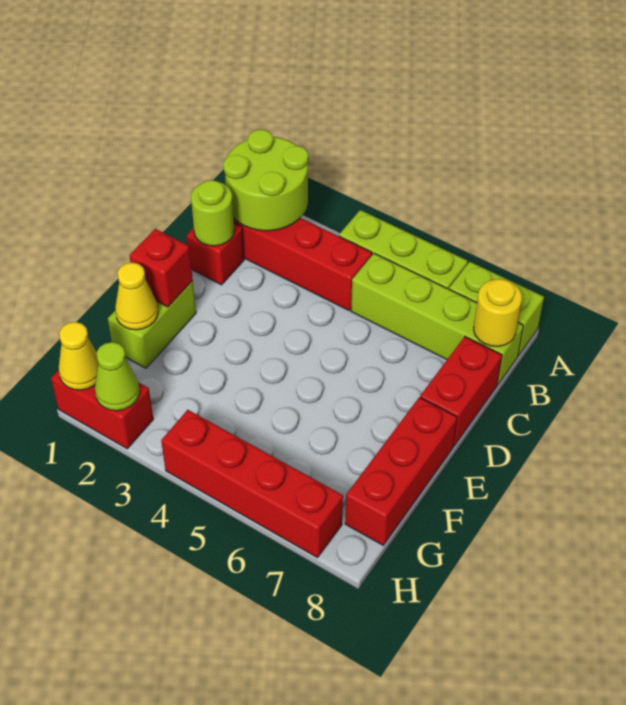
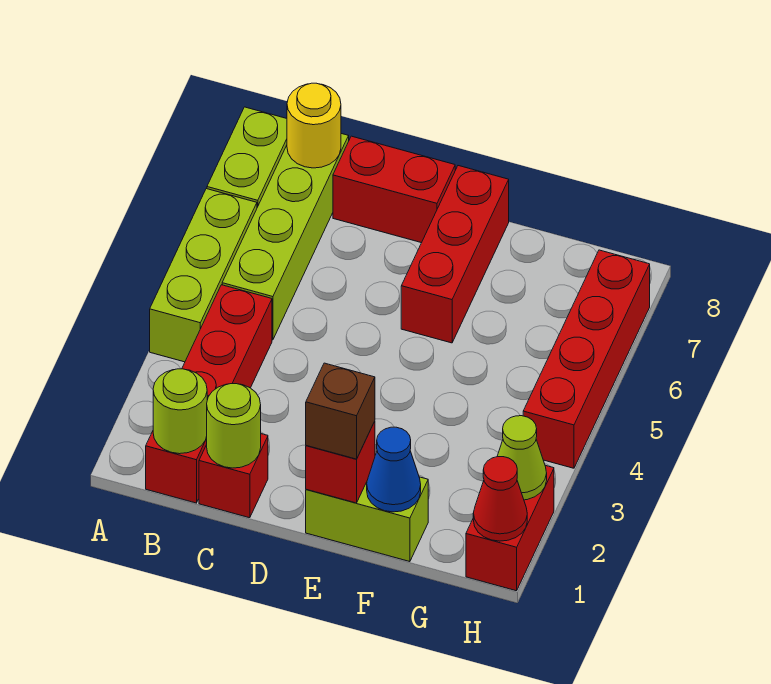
lime 2x2 round brick [223,129,309,231] -> lime 1x1 round brick [153,369,207,454]
none -> brown 1x1 brick [306,363,375,459]
red 1x3 brick [345,397,457,545] -> red 1x3 brick turned to [401,166,509,343]
yellow 1x1 cone [115,263,158,330] -> blue 1x1 cone [367,427,421,512]
yellow 1x1 cone [59,322,98,390] -> red 1x1 cone [473,457,527,541]

